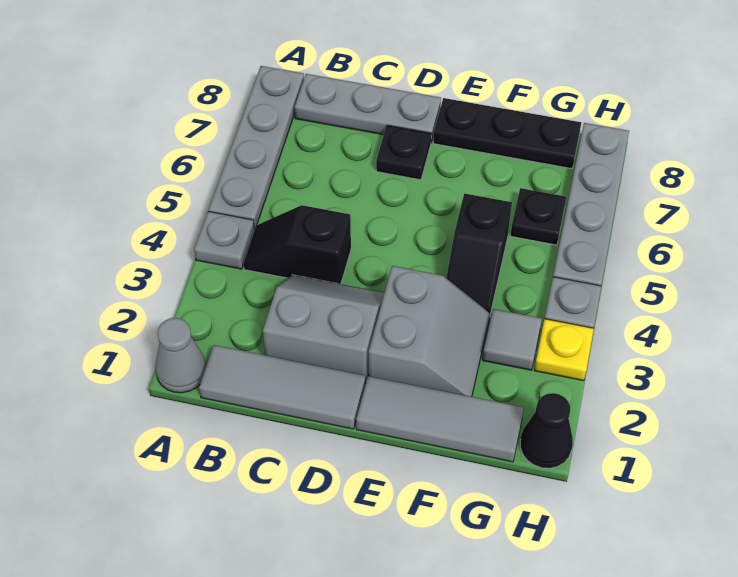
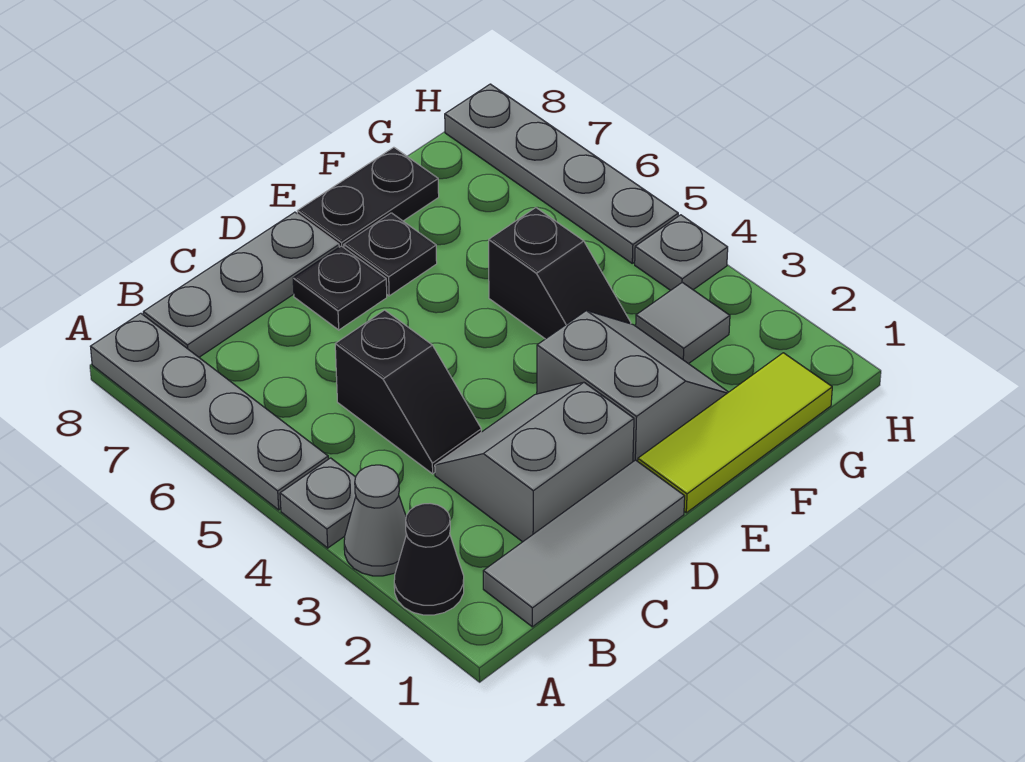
grey 1x1 cone [155,318,206,393] -> grey 1x1 cone moved to [344,465,407,576]
black 1x2 slope [244,205,351,284] -> black 1x2 slope turned to [335,310,481,474]
grey 1x3 tile [356,376,524,462] -> lime 1x3 tile [638,353,832,513]
black 1x3 plate [433,98,581,169] -> black 1x2 plate [297,147,439,247]
black 1x1 plate [510,188,566,245] -> black 1x1 plate moved to [344,213,437,296]
black 1x1 cone [520,393,573,468] -> black 1x1 cone moved to [394,504,464,615]
yellow 1x1 plate [534,319,594,381] -> none

